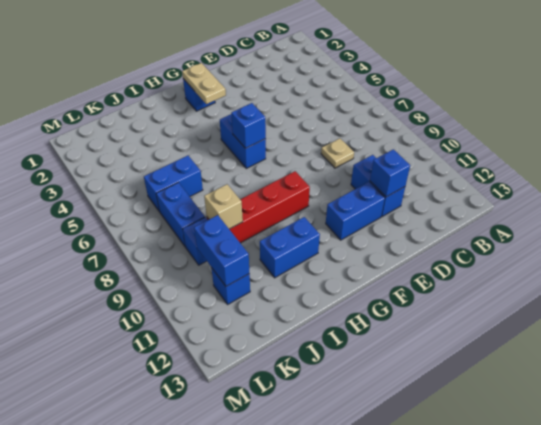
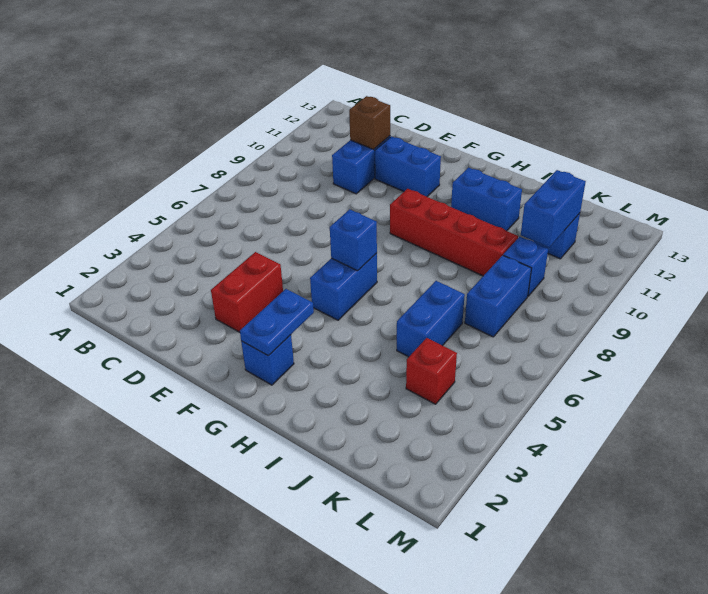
tan 1x1 plate [321,138,354,168] -> none
blue 1x1 brick [370,149,410,197] -> brown 1x1 brick [349,96,390,149]
none -> red 1x2 brick [211,252,283,332]
tan 1x2 plate [182,63,226,104] -> blue 1x2 plate [240,289,314,356]
blue 1x2 brick [144,156,203,212] -> blue 1x2 brick turned to [397,281,465,357]
tan 1x1 brick [204,184,243,229] -> none
none -> red 1x1 brick [406,338,457,404]

